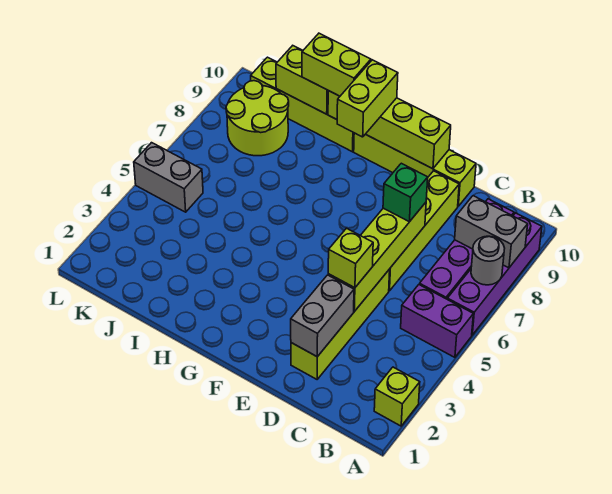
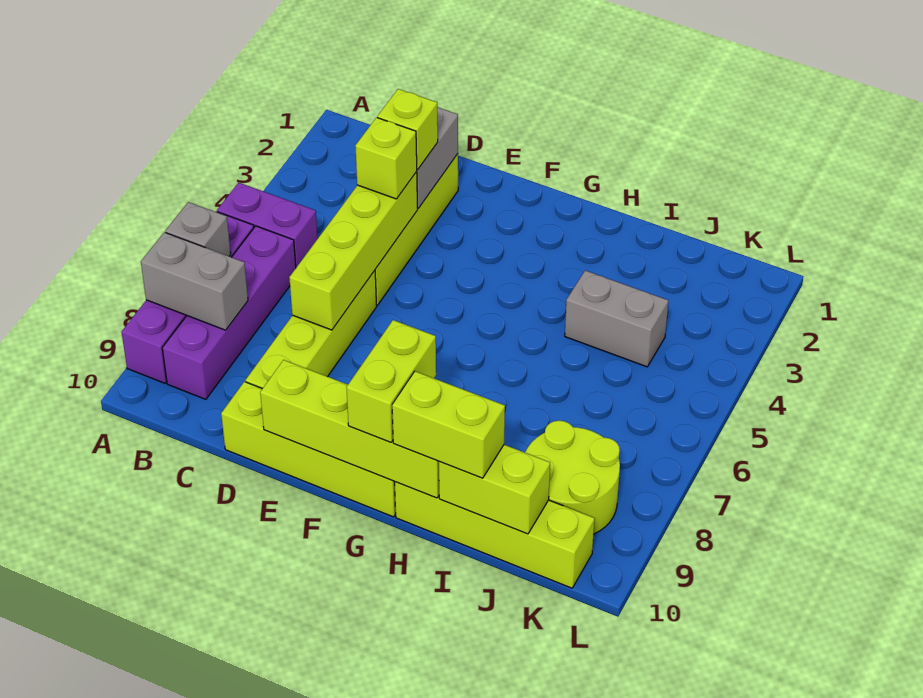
lime 1x1 brick [374,367,420,426] -> lime 1x1 brick moved to [377,89,438,170]
grey 1x1 round brick [471,236,505,285] -> grey 1x1 brick [165,202,231,256]
green 1x1 brick [383,163,428,222] -> none
grey 1x2 brick [134,143,203,212] -> grey 1x2 brick moved to [565,270,668,367]

